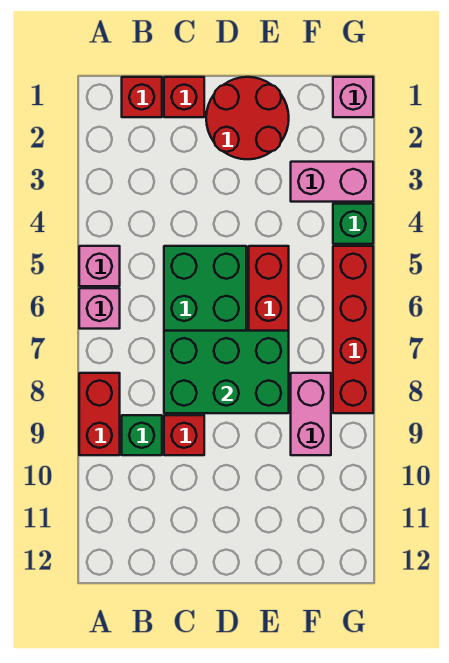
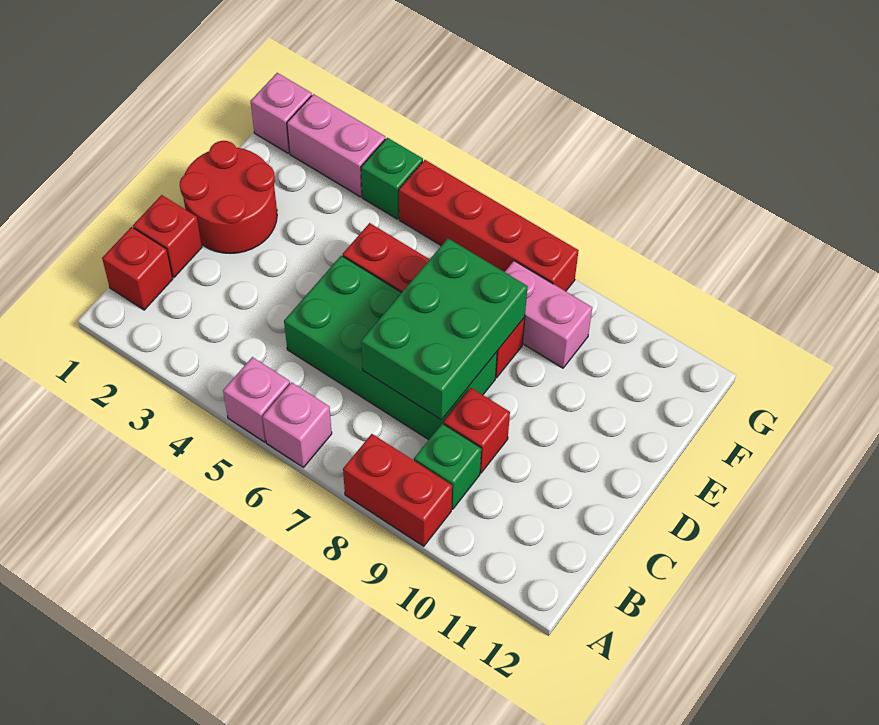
pink 1x2 brick [291,162,373,202] -> pink 1x2 brick turned to [287,94,385,197]

